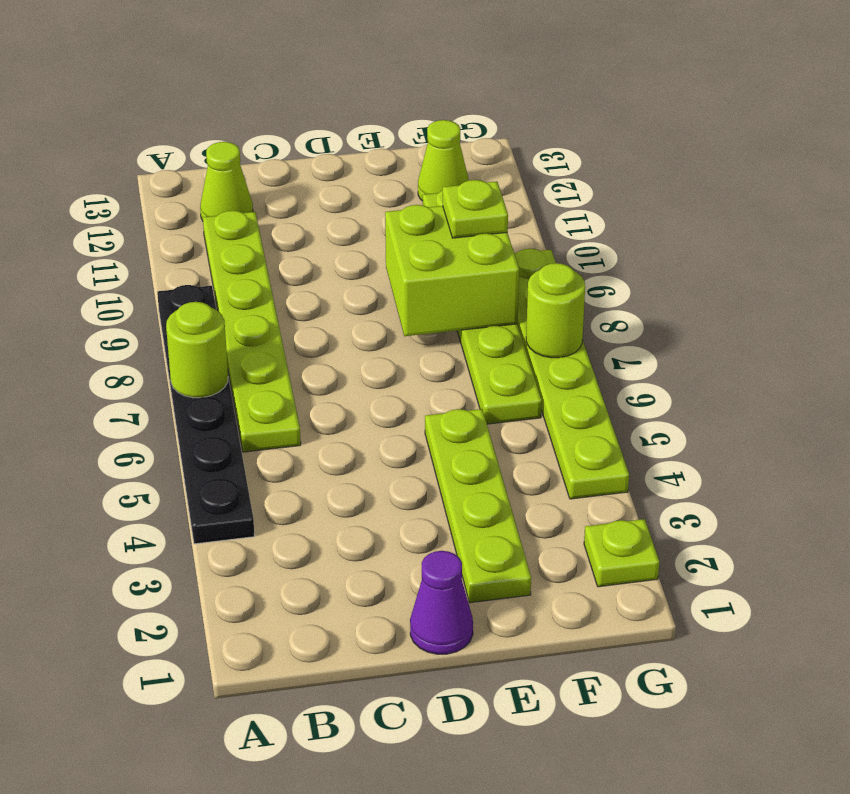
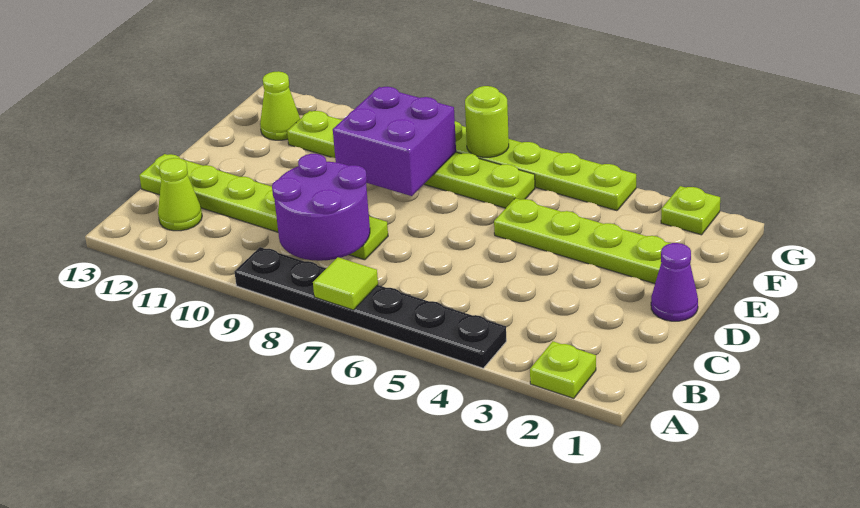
lime 1x1 round brick [166,302,228,398] -> lime 1x1 tile [313,257,378,310]
lime 1x6 plate [203,211,301,452] -> lime 1x6 plate moved to [139,154,388,260]
none -> purple 2x2 round brick [272,154,370,261]
lime 2x2 brick [385,205,519,336] -> purple 2x2 brick [333,87,456,196]
lime 1x1 plate [443,180,508,238] -> lime 1x1 plate moved to [530,341,596,399]

